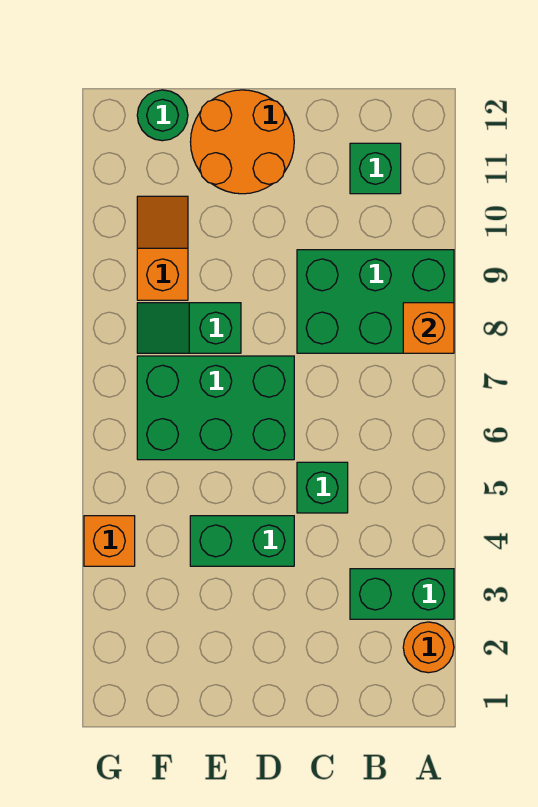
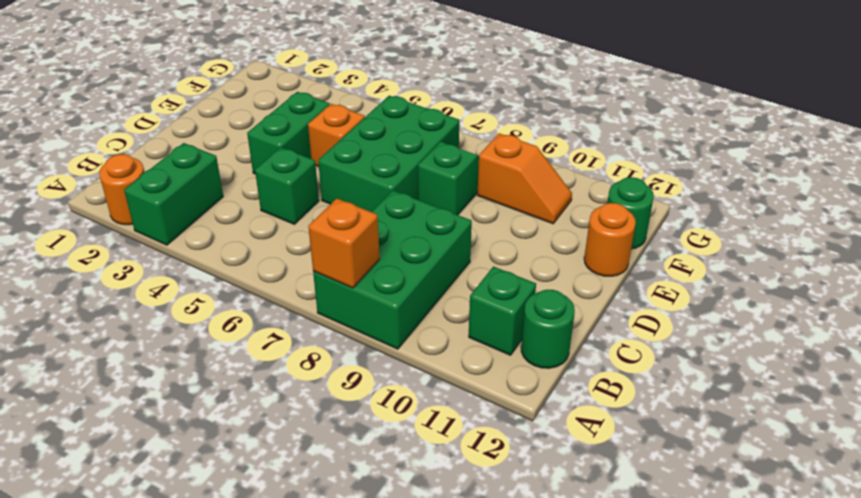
none -> green 1x1 round brick [521,290,575,368]
orange 2x2 round brick [191,90,294,194] -> orange 1x1 round brick [584,203,636,276]
orange 1x1 brick [84,516,135,566] -> orange 1x1 brick moved to [308,104,365,167]

